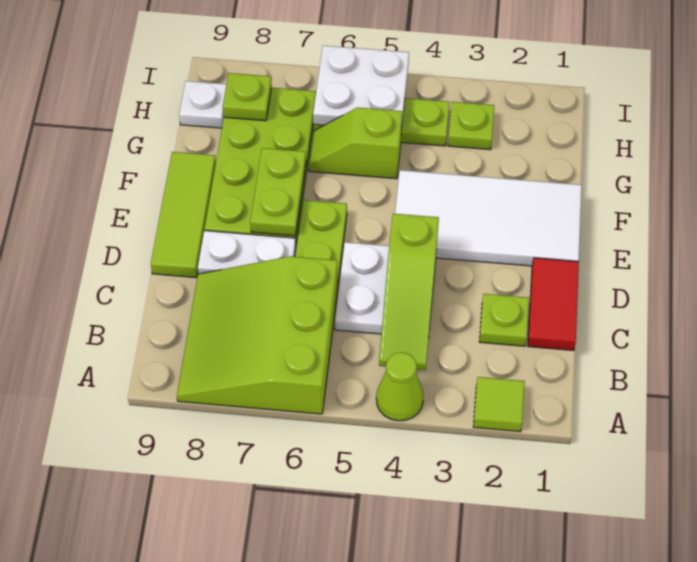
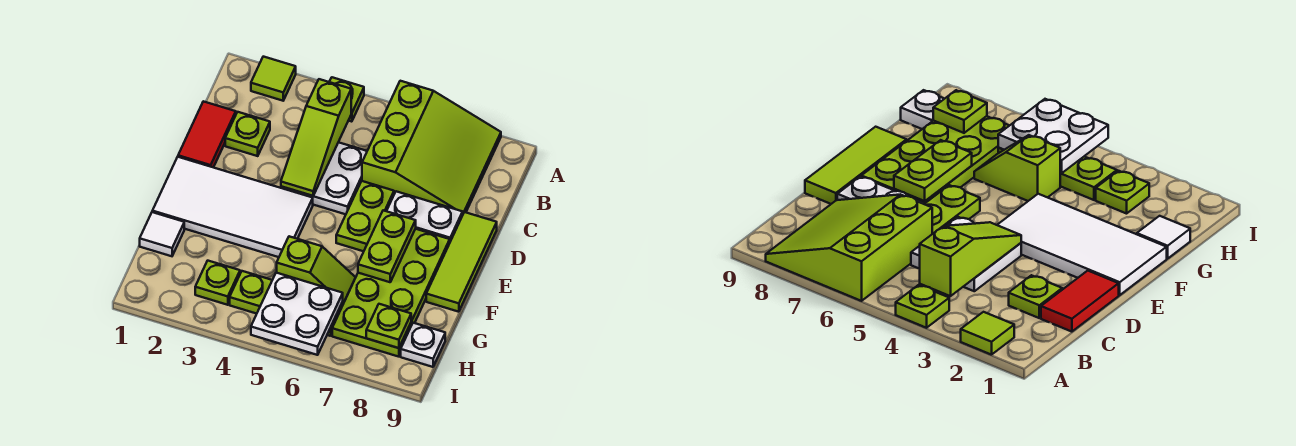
lime 1x1 cone [376,352,423,421] -> lime 1x1 plate [330,77,364,122]
lime 1x3 slope [379,214,439,370] -> lime 1x3 slope turned to [281,79,351,196]
none -> white 1x1 tile [140,212,184,256]

